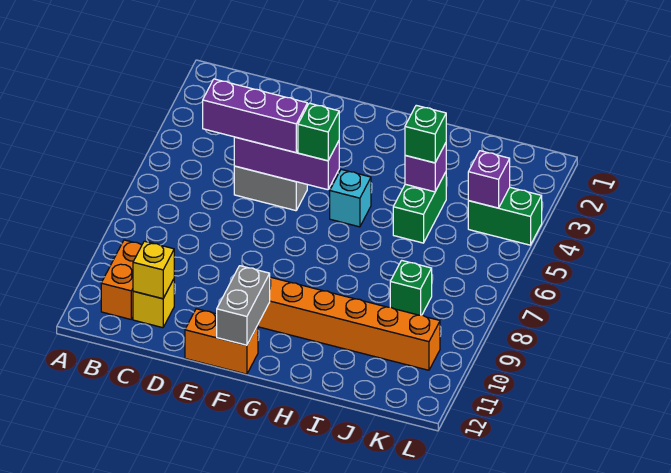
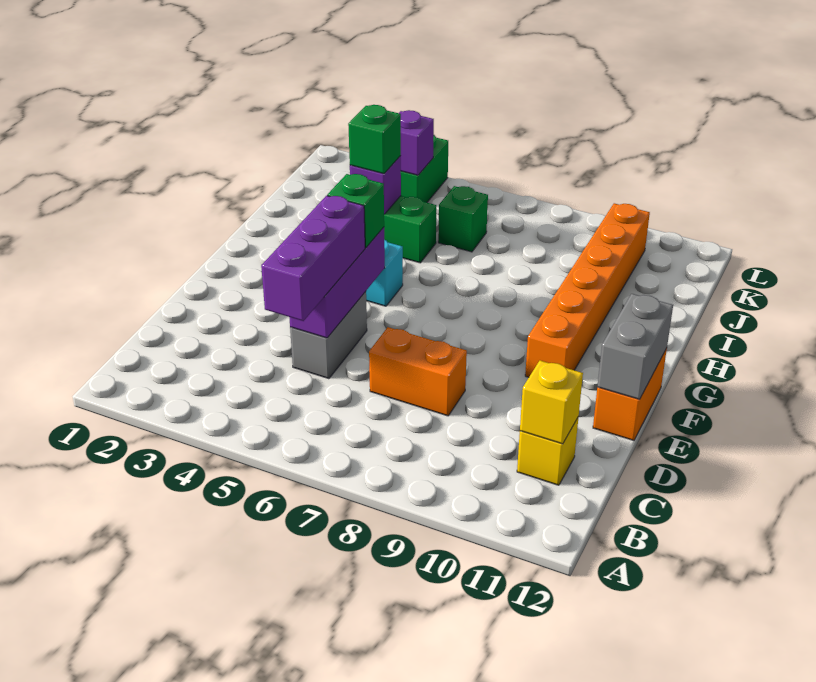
orange 1x2 brick [101,240,142,319] -> orange 1x2 brick moved to [369,327,467,416]
grey 1x2 brick [217,266,270,345] -> grey 1x2 brick turned to [597,294,673,399]
green 1x1 brick [390,260,432,315] -> green 1x1 brick moved to [438,186,488,252]

